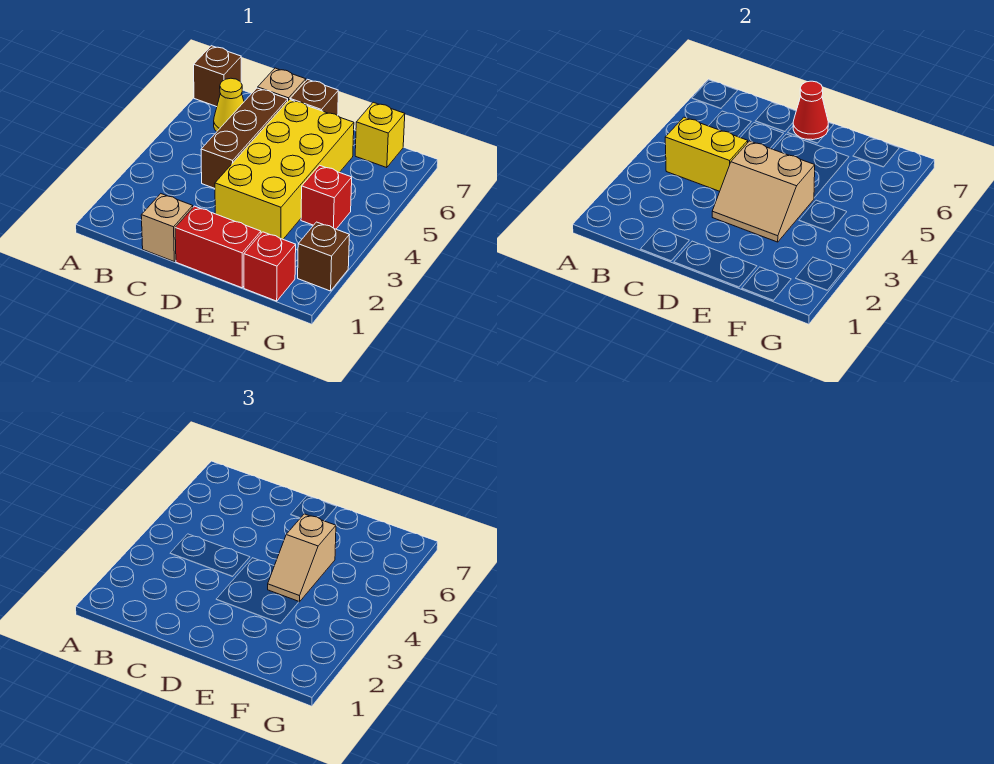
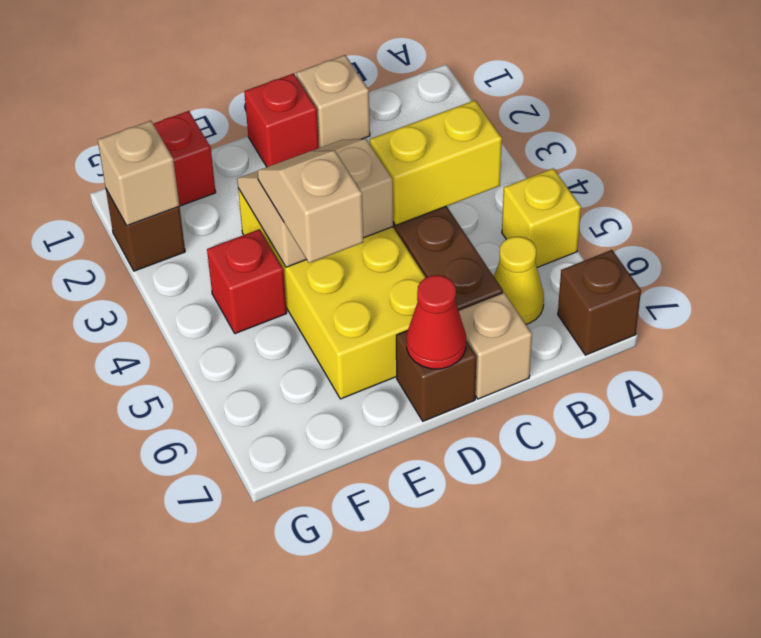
red 1x2 brick [175,206,261,288] -> red 1x1 brick [244,73,319,167]
yellow 1x1 brick [355,102,405,168] -> yellow 1x1 brick moved to [502,168,581,267]
none -> tan 1x1 brick [98,121,179,226]

